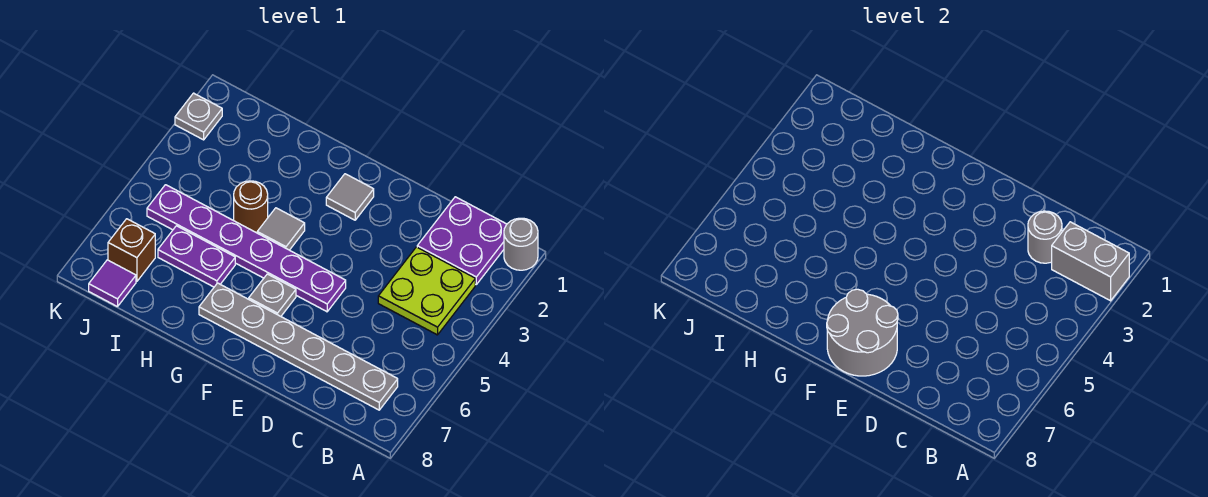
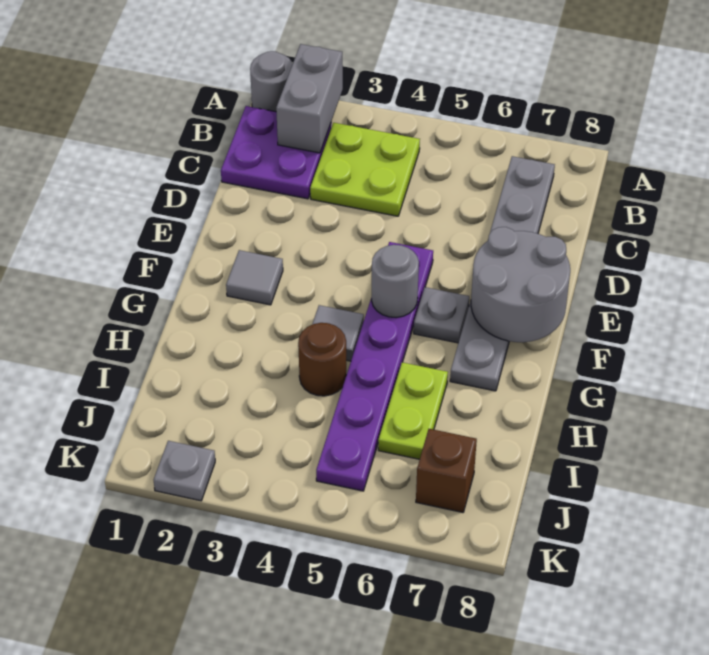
grey 1x1 round brick [1028,211,1062,263] -> grey 1x1 round brick moved to [372,245,419,318]
purple 1x2 plate [158,226,235,287] -> lime 1x2 plate [378,362,448,459]
purple 1x1 tile [89,260,136,307] -> none

